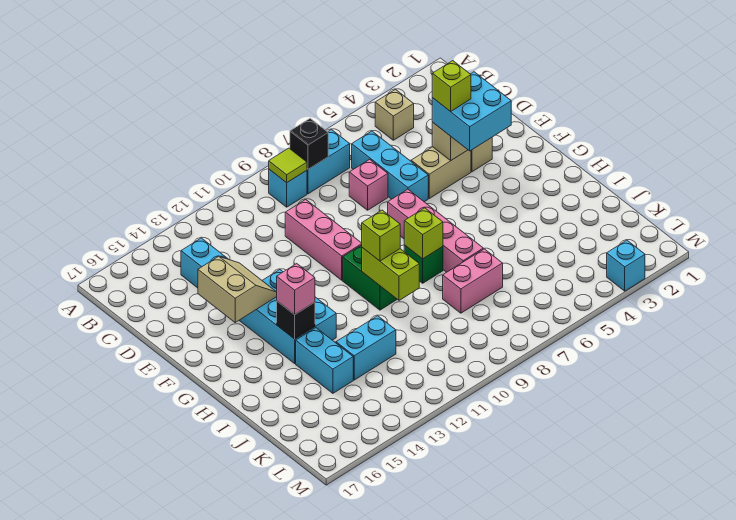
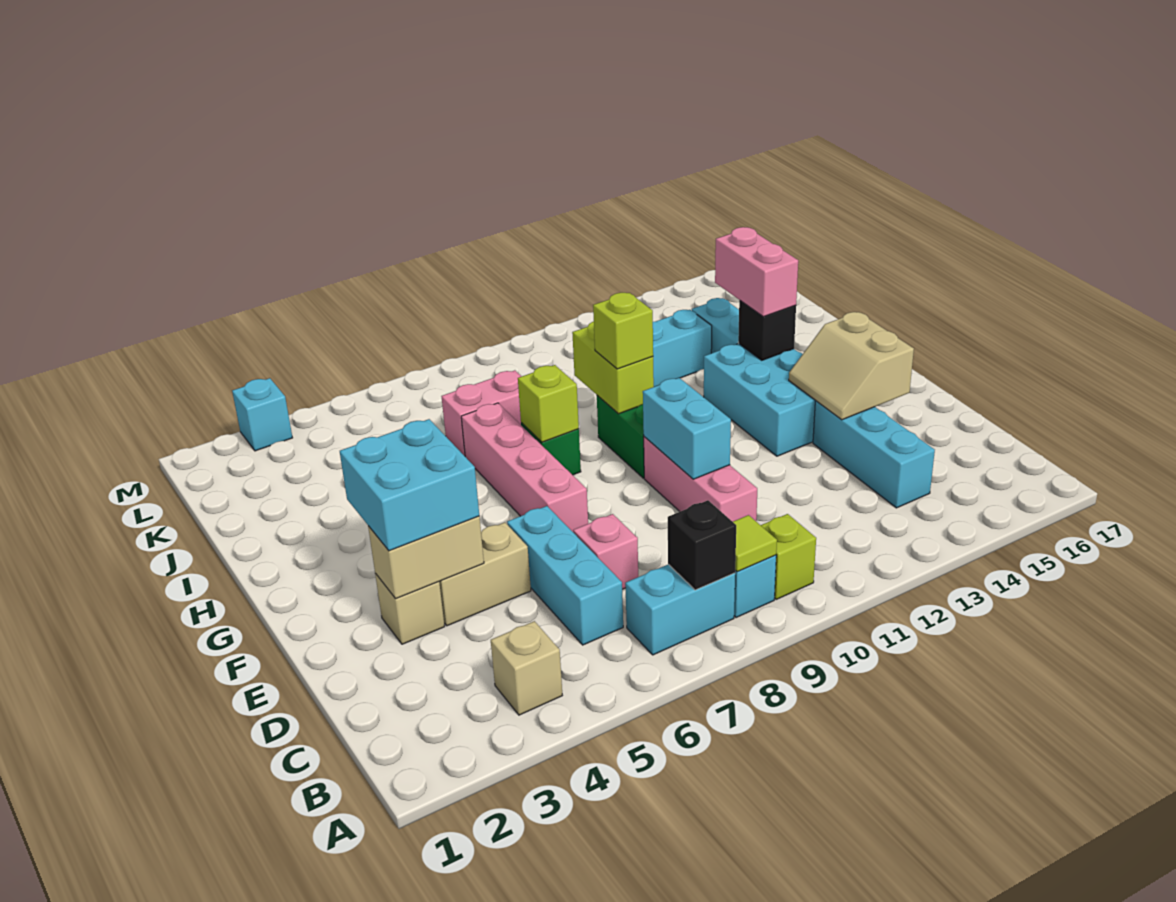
lime 1x1 brick [432,61,471,112] -> lime 1x1 brick moved to [761,514,816,599]
none -> cyan 1x2 brick [643,378,731,479]
pink 1x1 brick [277,264,315,315] -> pink 1x2 brick [715,227,798,317]

